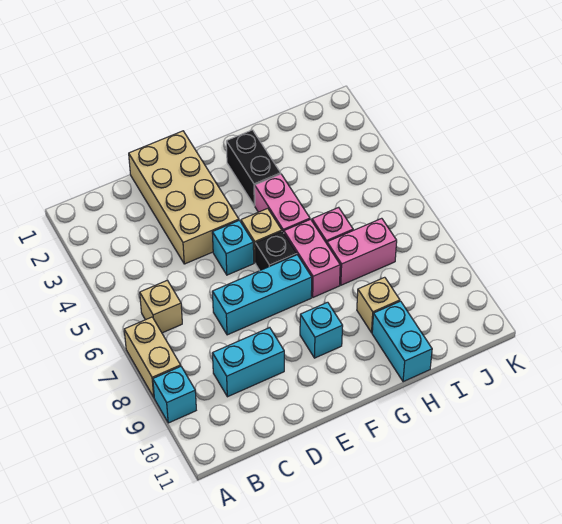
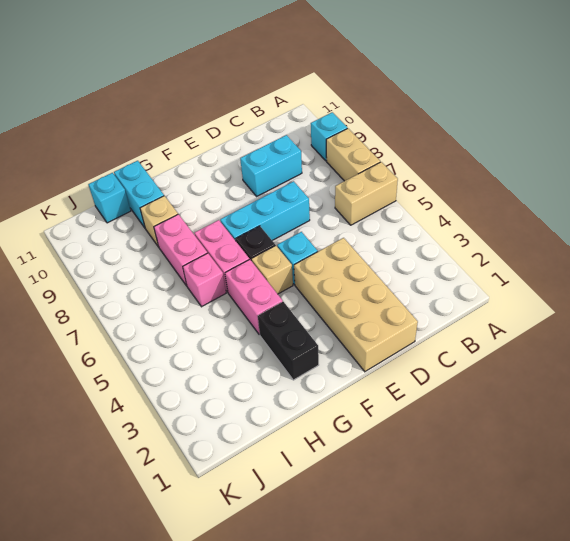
tan 1x1 brick [140,280,182,333] -> tan 1x2 brick [335,162,398,225]
cyan 1x1 brick [300,302,343,358] -> cyan 1x1 brick moved to [88,173,131,223]
pink 1x2 brick [327,218,397,285] -> pink 1x2 brick turned to [154,214,207,286]

